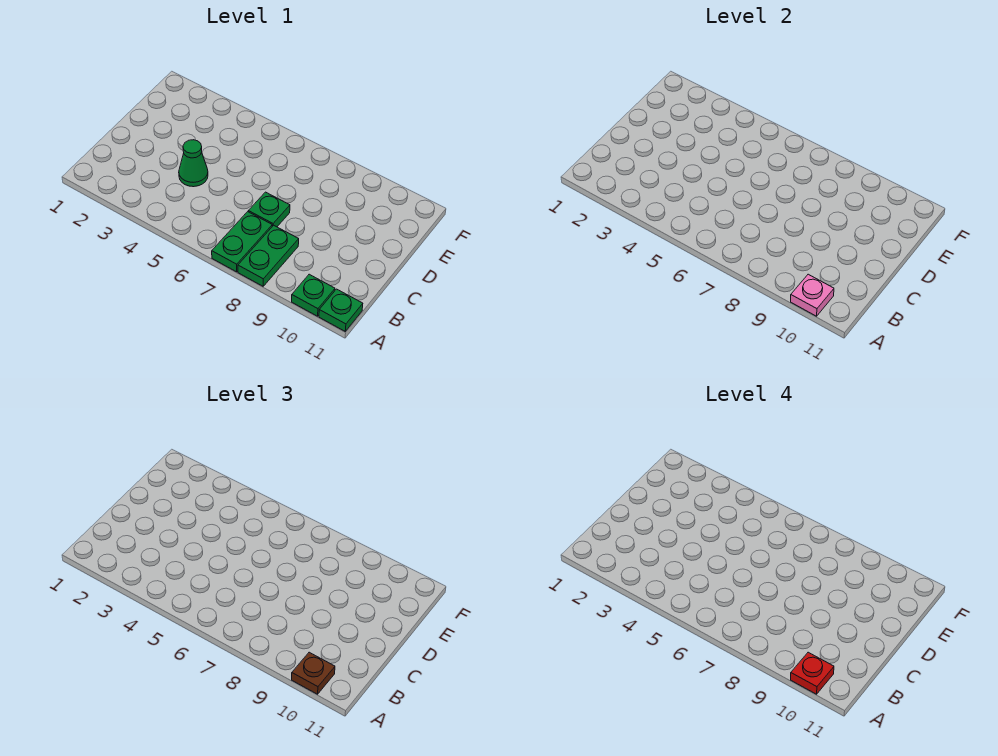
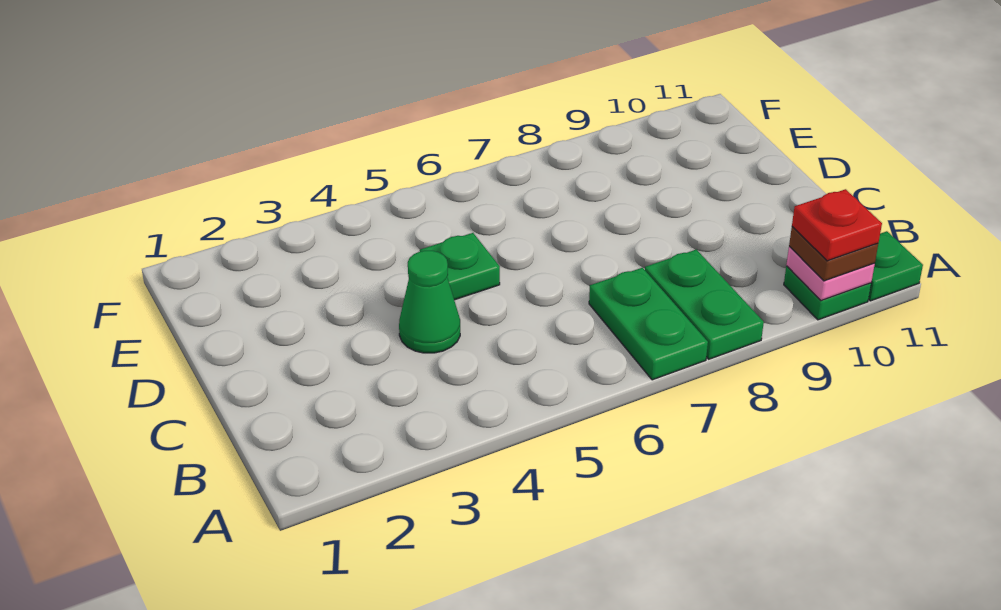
green 1x1 plate [248,192,290,227] -> green 1x1 plate moved to [420,233,500,300]

